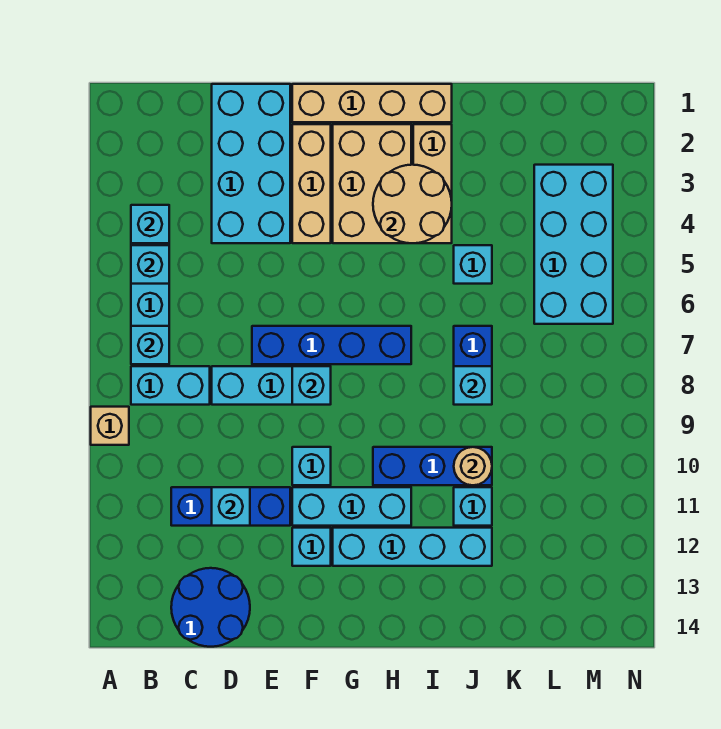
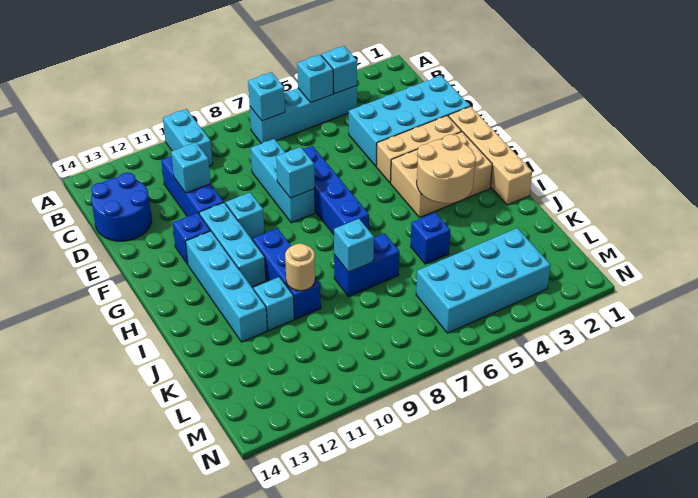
tan 1x1 brick [91,407,129,445] -> none
cyan 1x2 brick [131,366,210,405] -> cyan 1x2 brick moved to [163,109,213,166]
cyan 1x1 brick [292,528,331,566] -> blue 1x1 brick [173,213,211,264]
tan 1x3 brick [413,124,452,243] -> none
cyan 1x1 brick [454,245,492,284] -> blue 1x1 brick [411,213,450,264]

